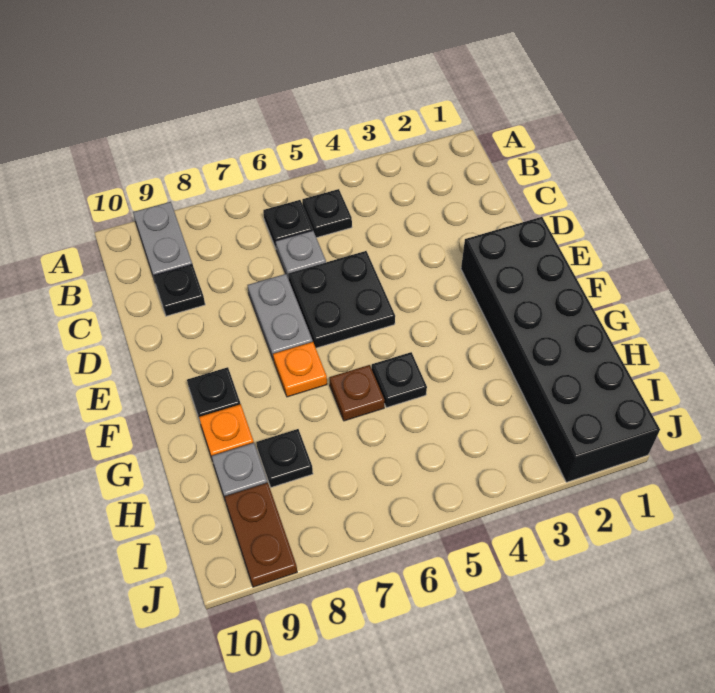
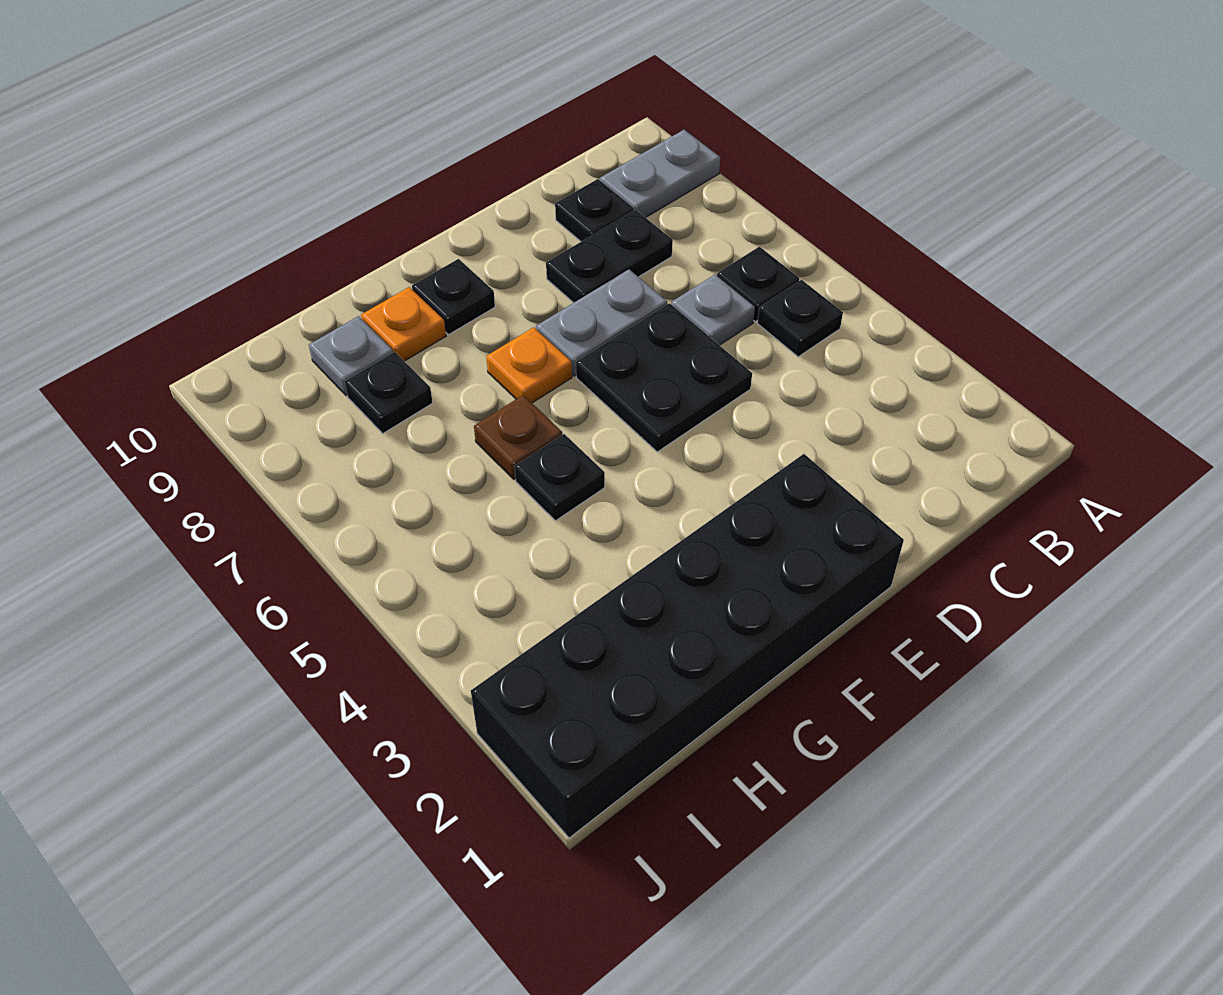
none -> black 1x2 plate [546,210,673,303]
brown 1x2 plate [224,483,297,587] -> none

